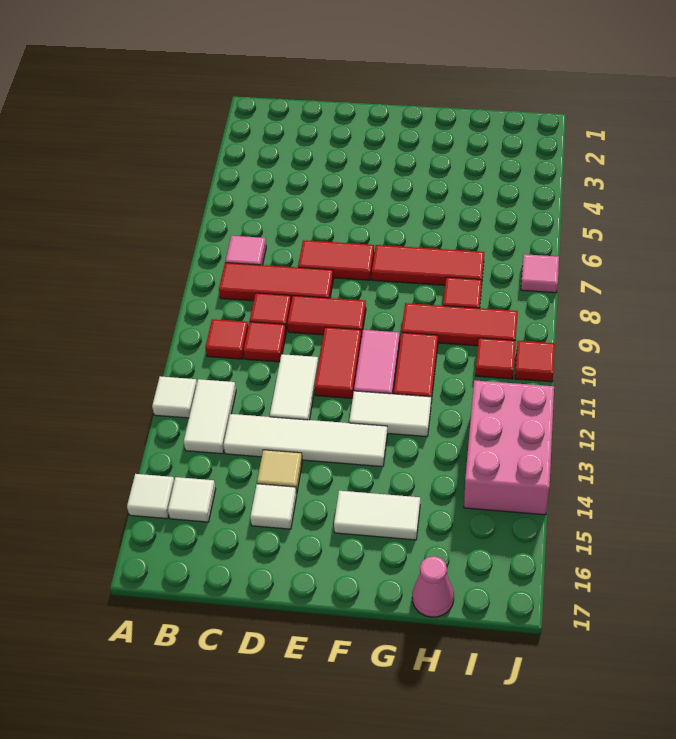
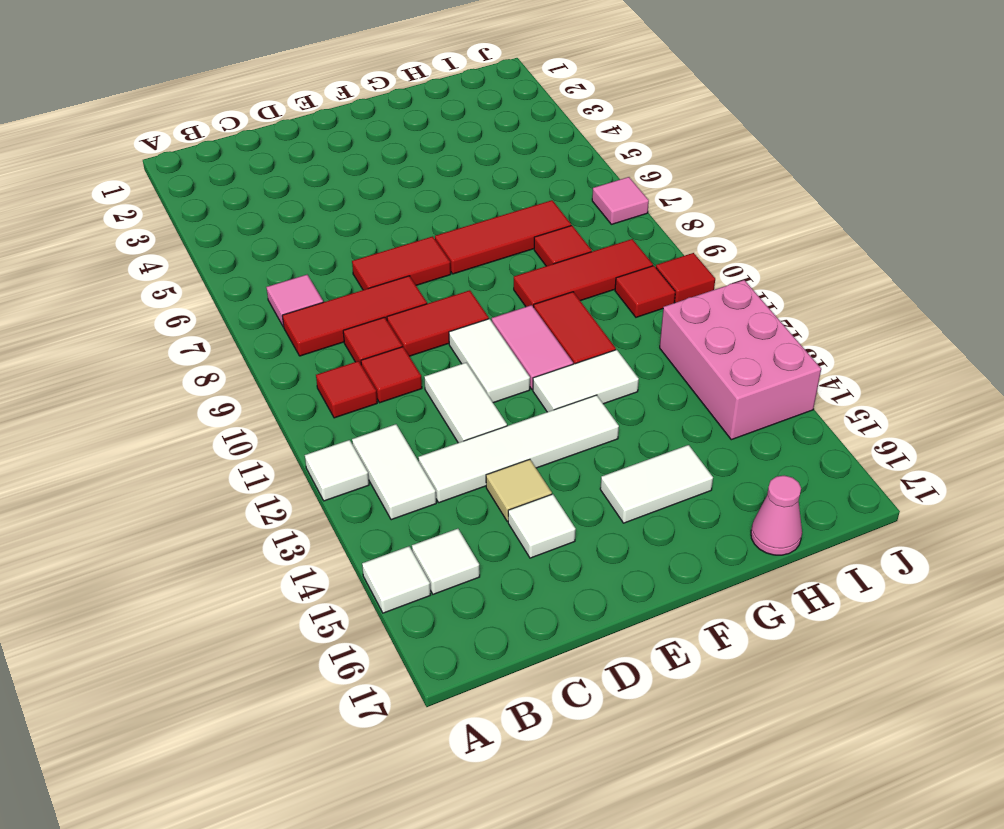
red 1x2 tile [315,327,362,398] -> white 1x2 tile [449,319,530,403]

